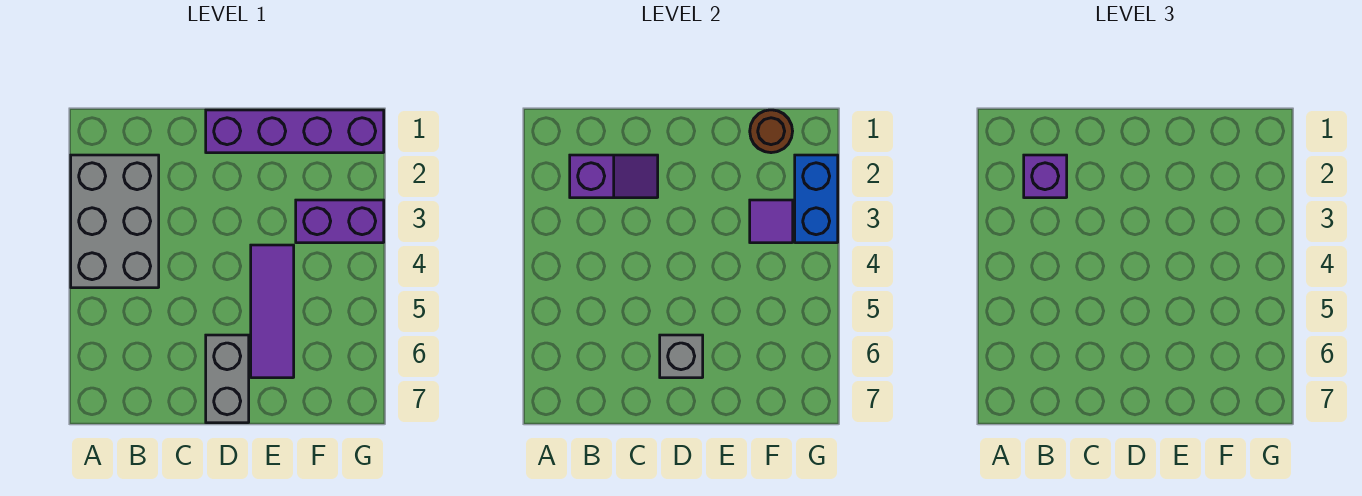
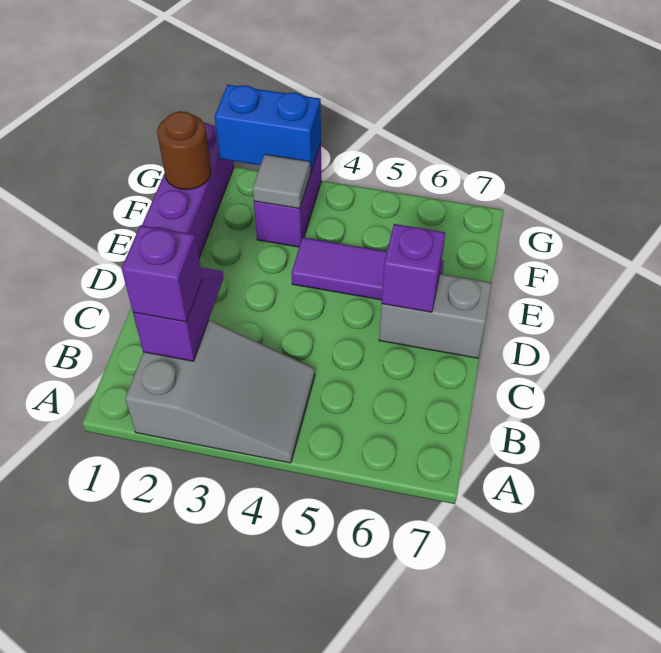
grey 2x3 brick [71,155,159,288] -> grey 2x3 slope [125,320,315,463]
grey 1x1 brick [660,335,703,378] -> purple 1x1 brick [382,224,445,312]
purple 1x1 tile [750,200,793,243] -> grey 1x1 tile [253,154,310,209]

